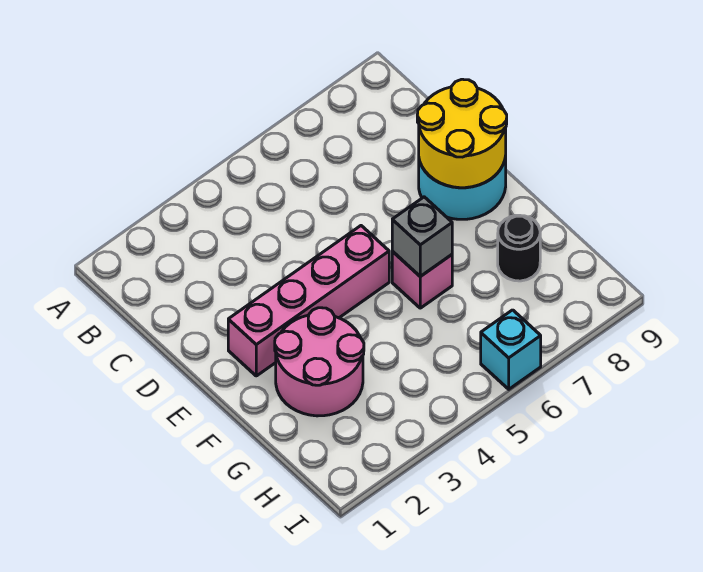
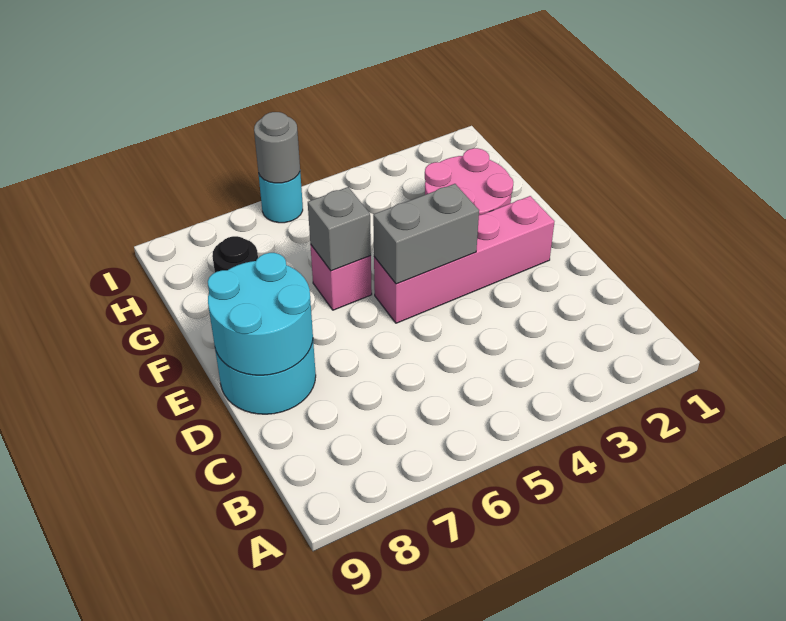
yellow 2x2 round brick [417,79,507,188] -> cyan 2x2 round brick [208,253,313,375]
none -> grey 1x2 brick [373,184,479,284]
cyan 1x1 brick [481,310,541,389] -> cyan 1x1 round brick [258,172,303,223]
none -> grey 1x1 round brick [254,112,300,183]

